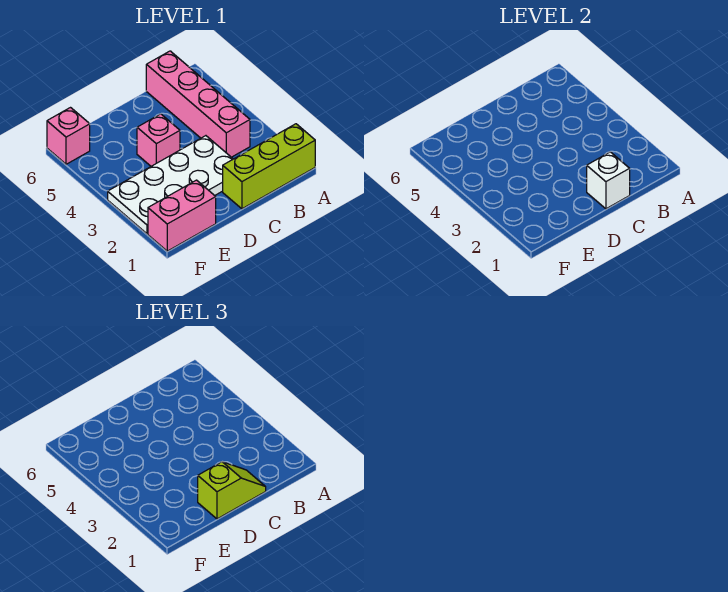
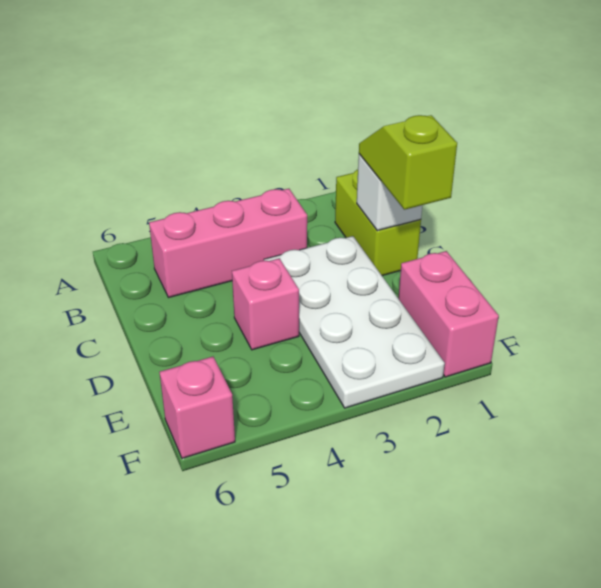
lime 1x3 brick [223,124,315,209] -> lime 1x2 brick [335,169,421,276]
pink 1x4 brick [146,51,250,157] -> pink 1x3 brick [149,189,307,298]

